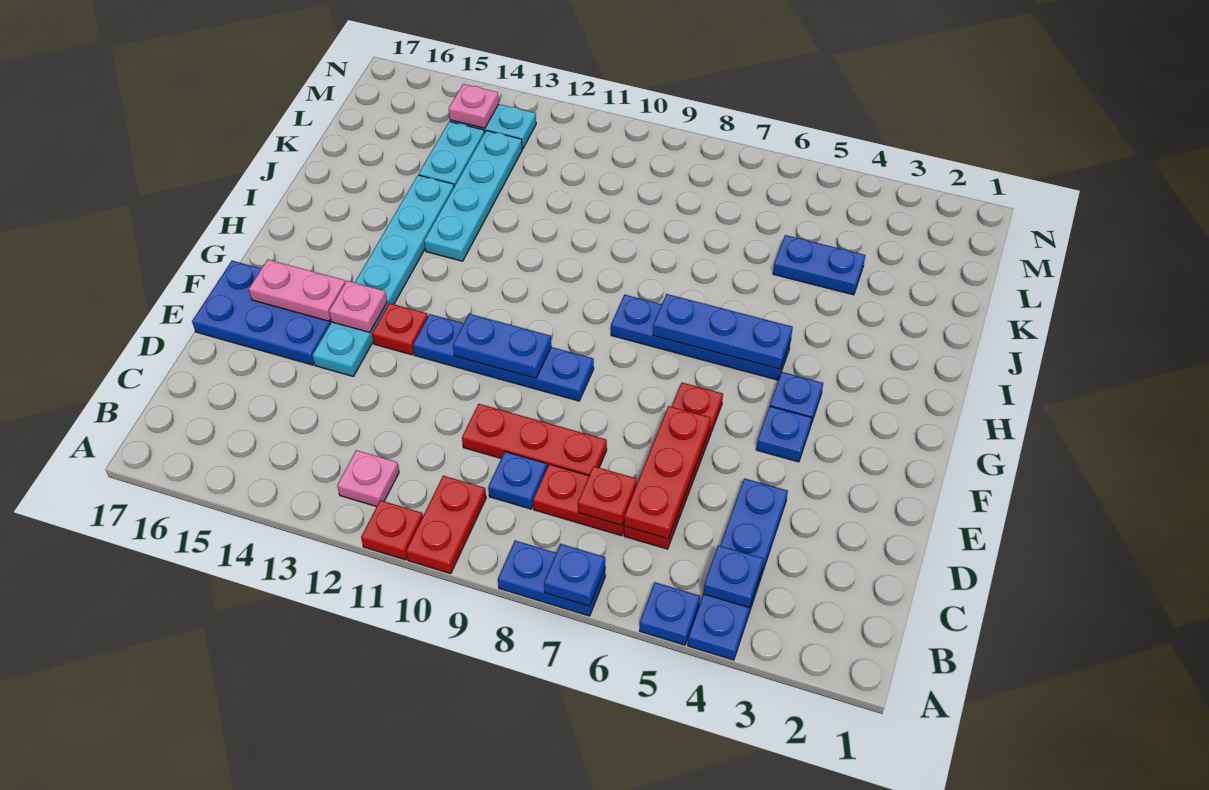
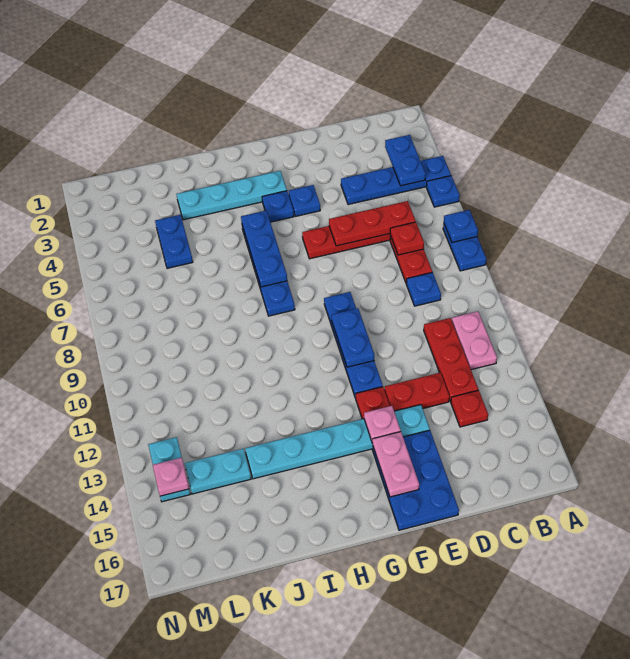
red 1x2 plate [406,476,486,574] -> red 1x2 plate moved to [384,373,450,411]
red 1x1 plate [361,500,423,560] -> red 1x1 plate moved to [451,390,488,427]
blue 1x1 plate [703,545,764,608] -> blue 1x2 plate [385,135,426,186]
pink 1x1 plate [337,450,399,507] -> pink 1x2 plate [452,311,497,370]
red 1x3 plate [462,404,607,475] -> red 1x3 plate moved to [424,318,478,402]
cyan 1x4 plate [424,131,522,261] -> cyan 1x4 plate moved to [177,171,287,220]

